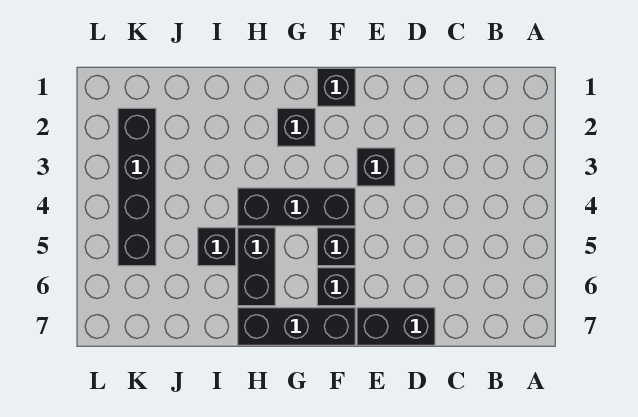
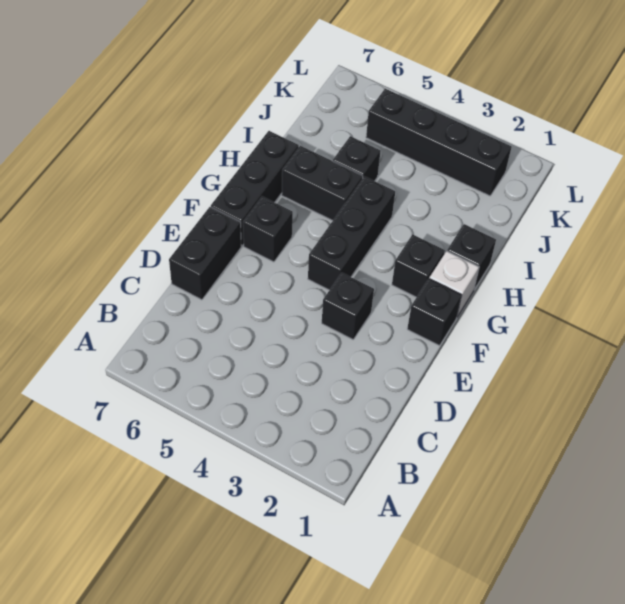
black 1x1 brick [317,228,355,266] -> black 1x1 brick moved to [447,224,496,289]
none -> white 1x1 brick [429,251,479,317]

